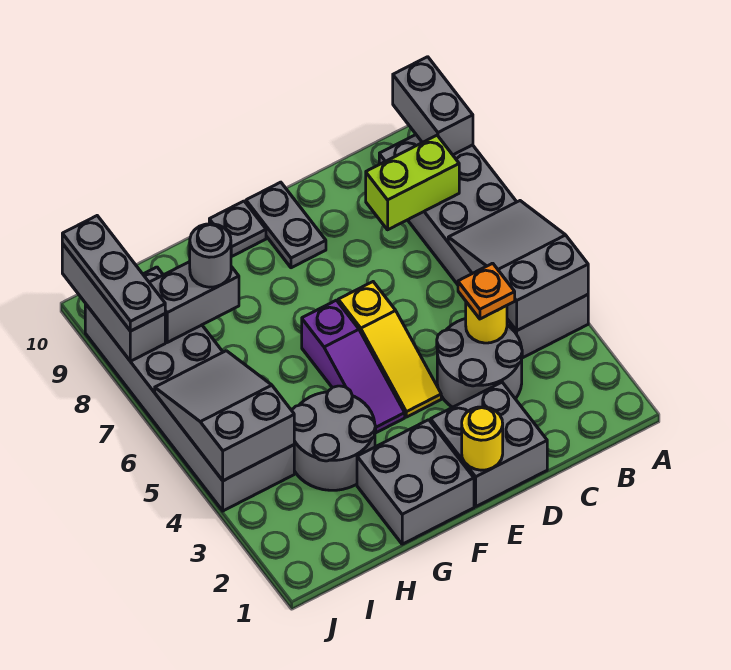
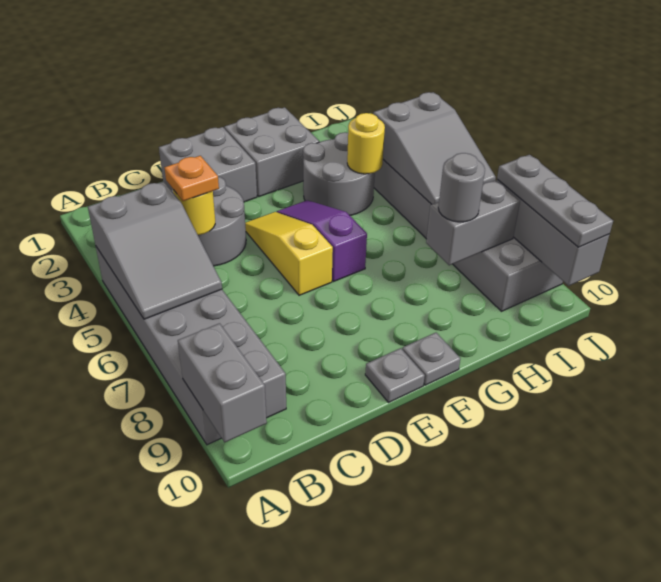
lime 1x2 brick [366,135,459,230] -> none
yellow 1x1 round brick [462,407,503,470] -> yellow 1x1 round brick moved to [347,113,385,174]
grey 1x2 plate [246,182,326,268] -> grey 1x1 plate [365,348,425,403]

